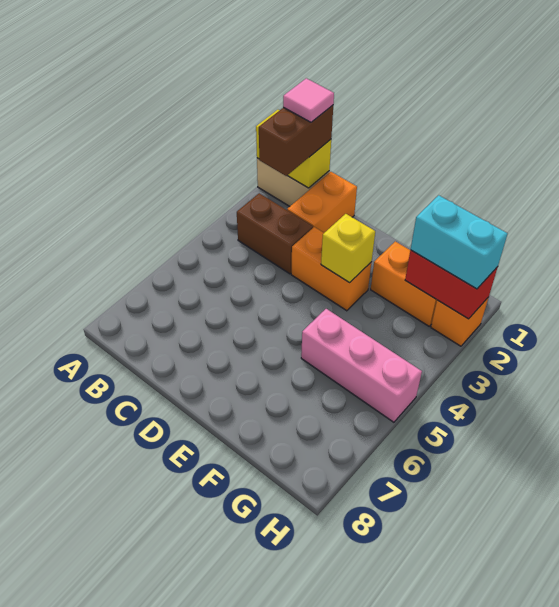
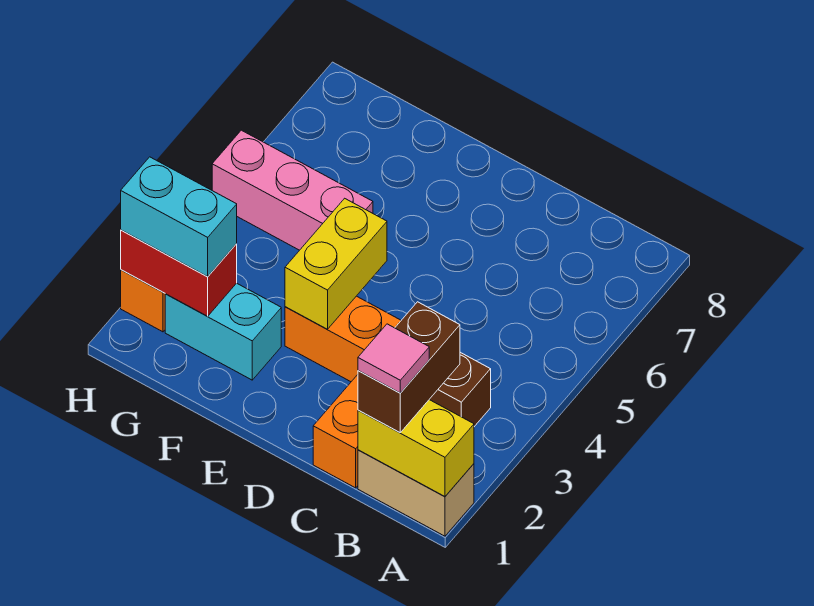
yellow 1x1 brick [321,214,375,283] -> yellow 1x2 brick [285,198,387,329]
orange 1x2 brick [371,241,437,326] -> cyan 1x2 brick [165,283,281,380]

